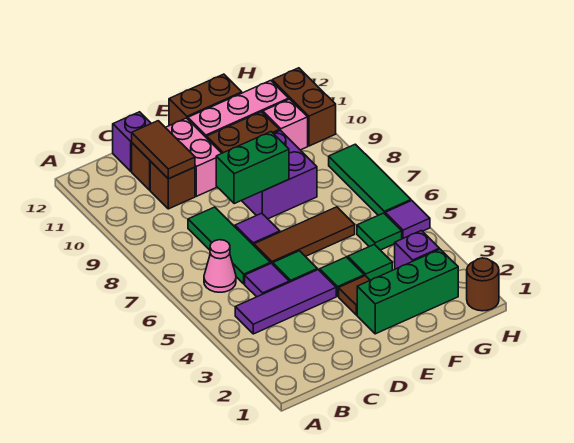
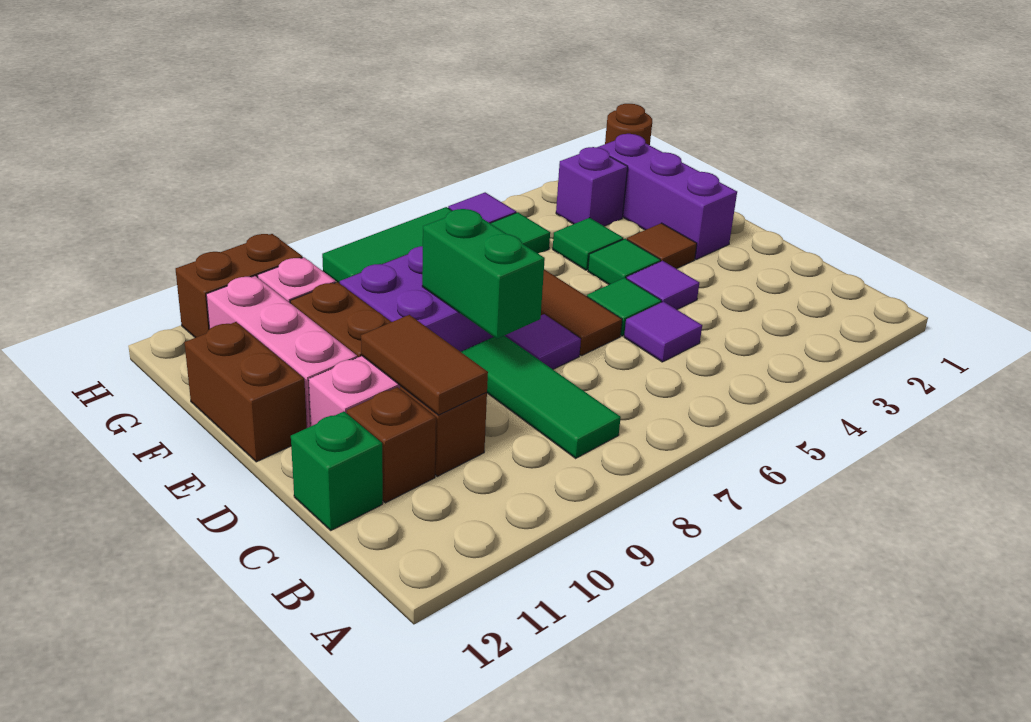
purple 1x3 tile [235,270,336,334] -> purple 1x1 tile [626,261,699,309]
pink 1x1 cone [204,240,236,292] -> none
green 1x3 tile [188,207,270,284] -> green 1x3 tile turned to [461,336,621,458]
brown 1x2 tile [132,121,195,179] -> brown 1x2 tile turned to [361,315,488,415]
purple 1x1 brick [113,112,151,171] -> green 1x1 brick [291,412,383,530]
green 1x3 brick [357,249,458,334] -> purple 1x3 brick [597,134,737,259]

